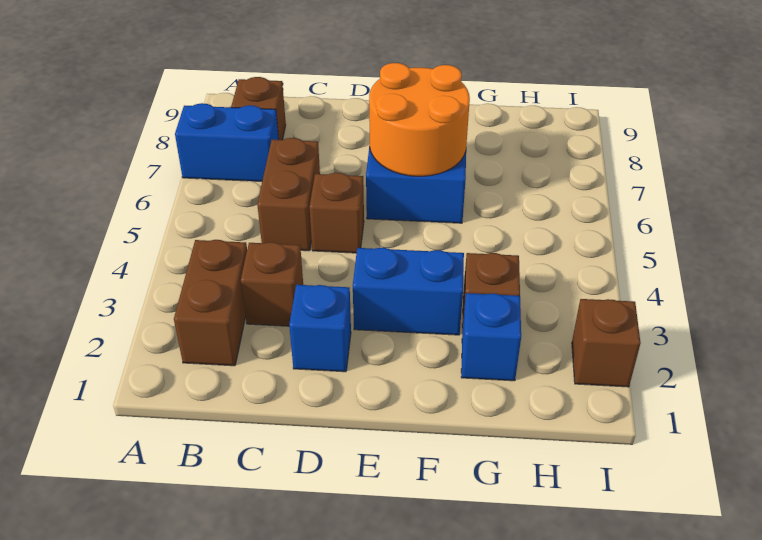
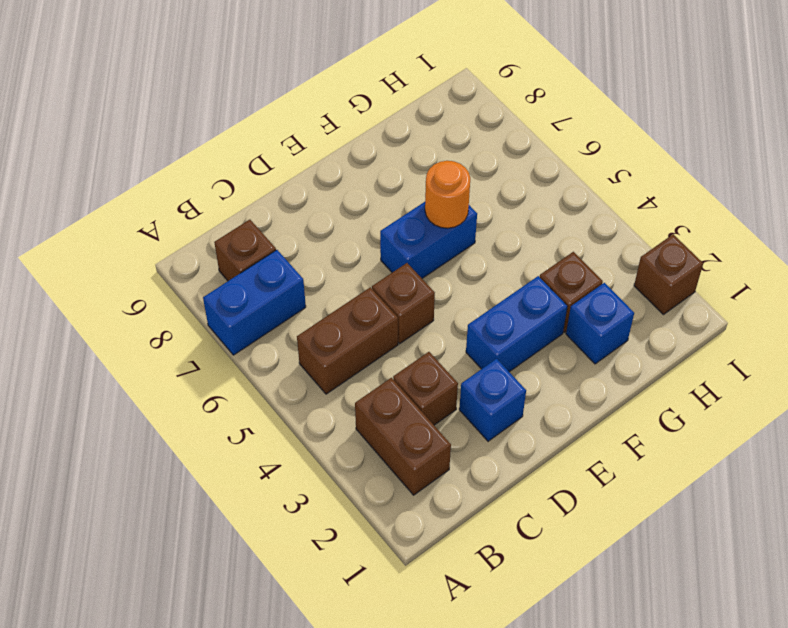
brown 1x2 brick [257,138,320,251] -> brown 1x2 brick turned to [297,287,398,394]
orange 2x2 round brick [369,63,470,176] -> orange 1x1 round brick [425,161,470,228]

